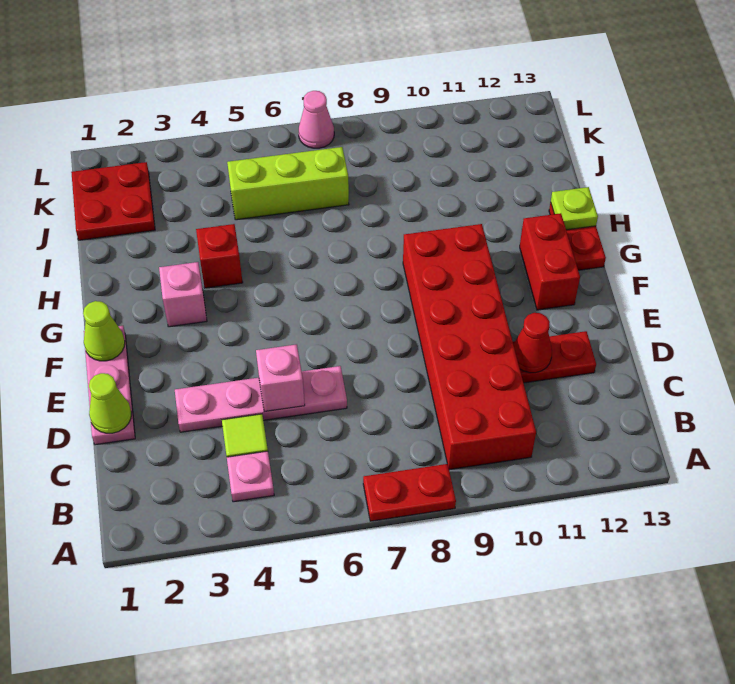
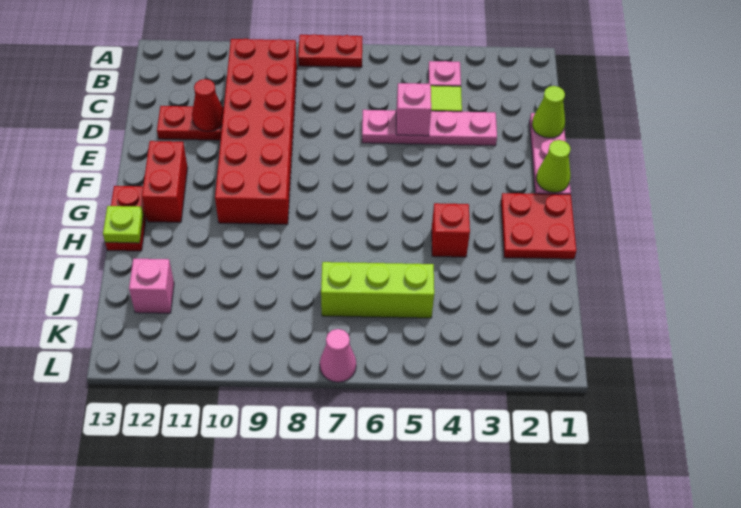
pink 1x1 brick [159,262,207,327] -> pink 1x1 brick moved to [129,259,174,313]
red 2x2 plate [71,162,155,240] -> red 2x2 plate moved to [501,193,576,259]

